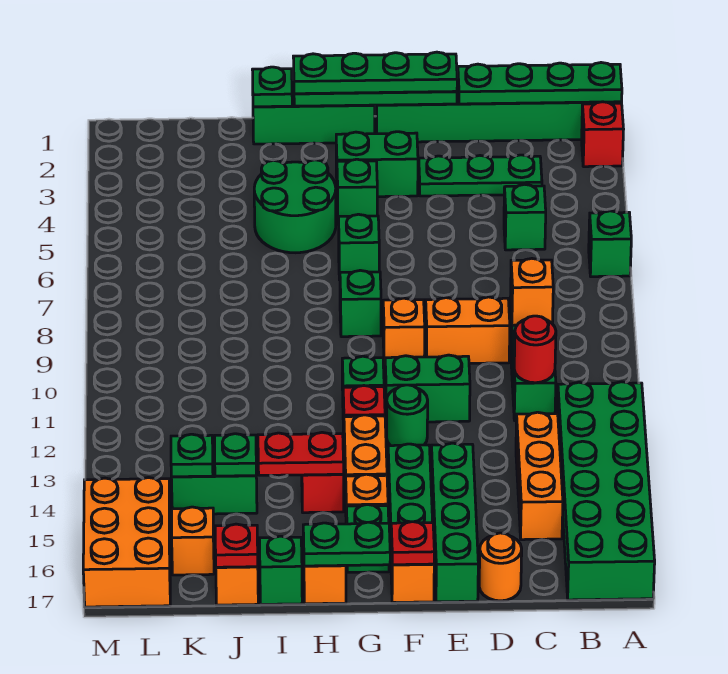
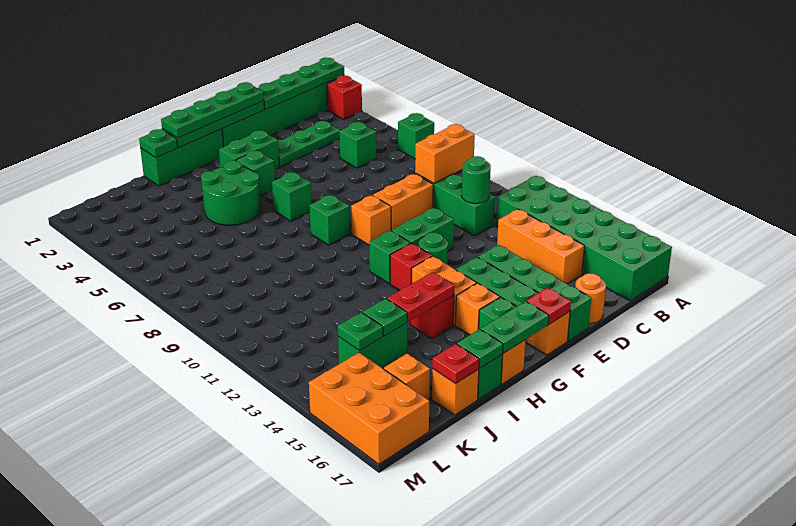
orange 1x1 brick [510,259,553,325] -> orange 1x2 brick [415,124,475,183]
red 1x1 round brick [514,316,556,383] -> green 1x1 round brick [462,156,491,204]
none -> green 1x1 plate [457,329,503,368]

